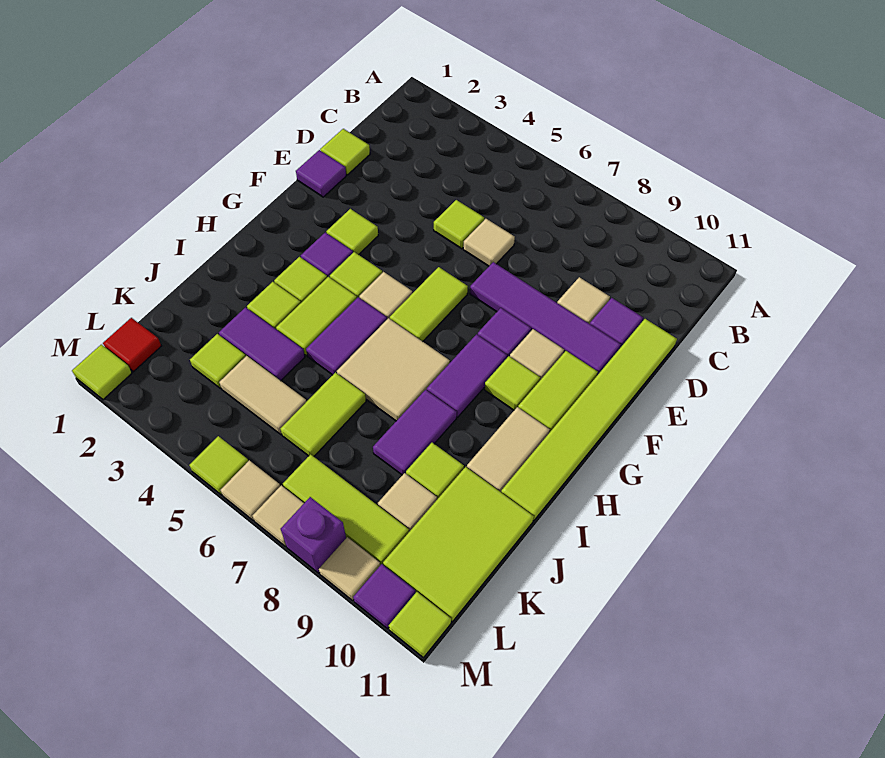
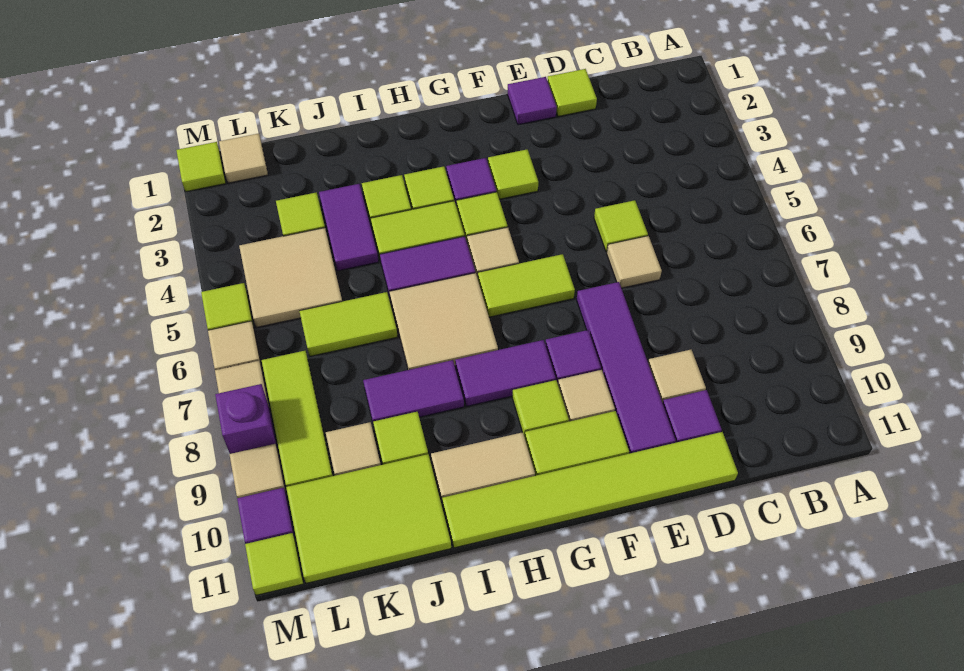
tan 1x2 tile [219,356,306,434] -> tan 2x2 tile [239,228,342,327]
red 1x1 tile [103,318,161,372] -> tan 1x1 tile [219,134,268,183]

